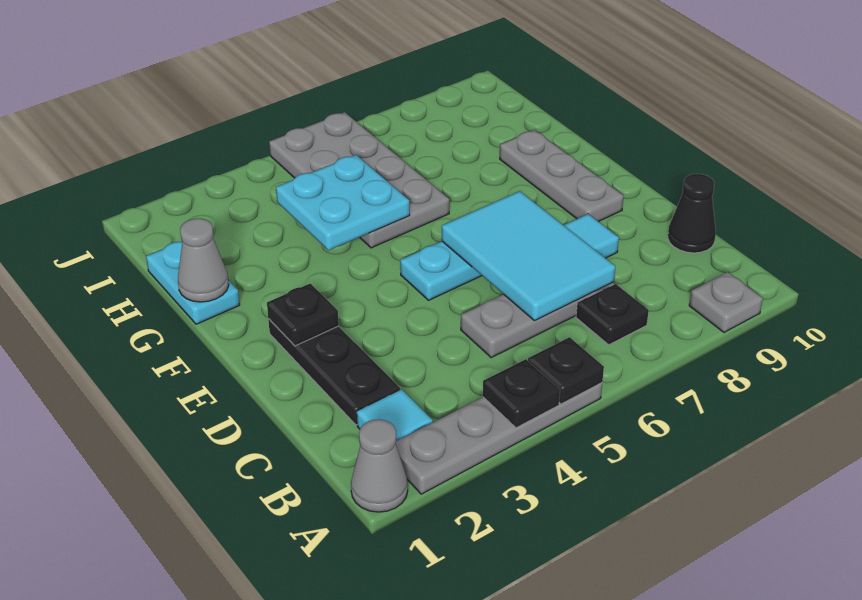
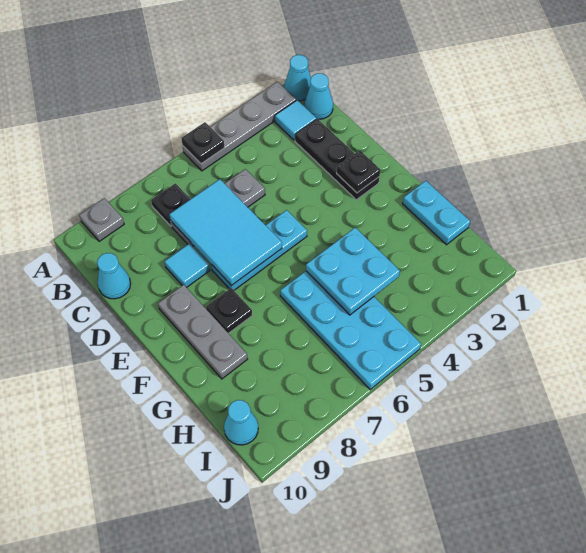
grey 1x1 cone [351,419,408,512] -> cyan 1x1 cone [285,55,311,101]
black 1x1 plate [483,359,560,428] -> black 1x1 plate moved to [206,288,252,333]
none -> cyan 1x1 cone [304,73,333,119]
black 1x1 cone [668,174,716,253] -> cyan 1x1 cone [97,253,131,299]
grey 1x1 cone [178,218,229,302] -> none
grey 2x4 plate [269,112,449,248] -> cyan 2x4 plate [280,271,421,390]
none -> cyan 1x1 cone [224,400,258,445]

